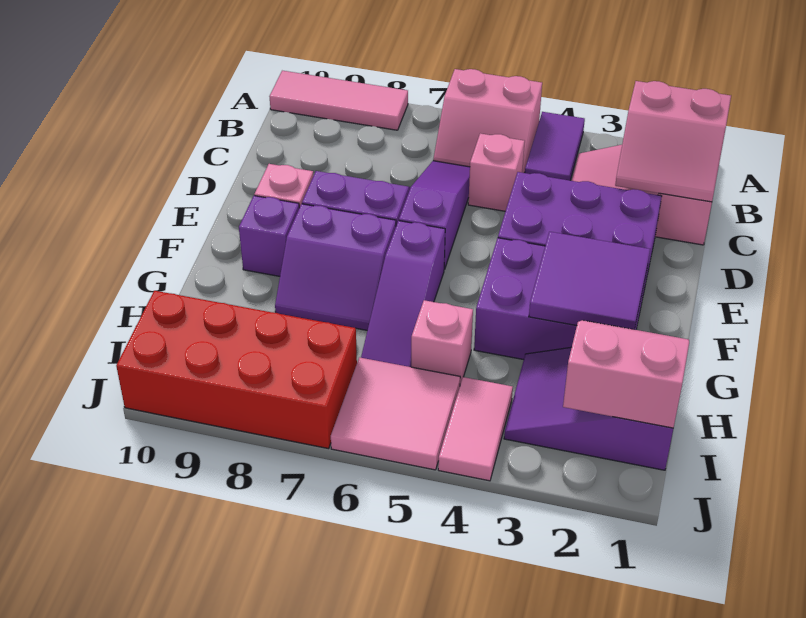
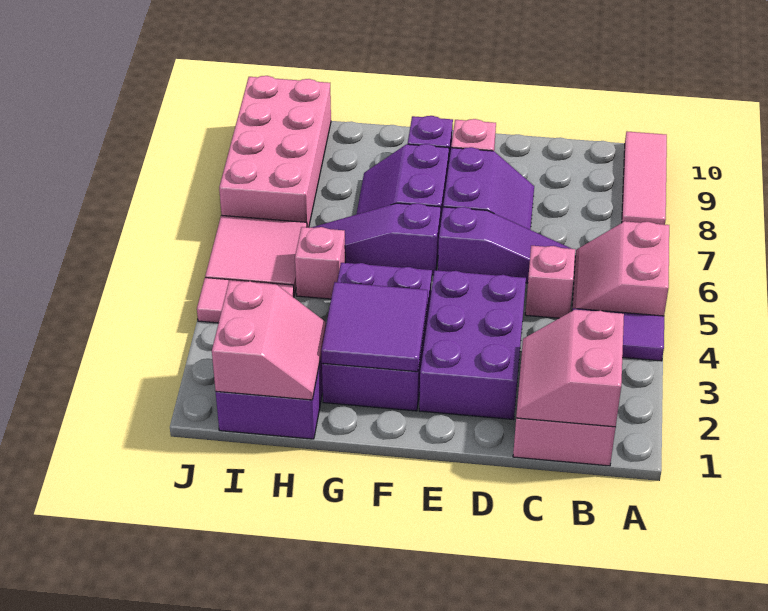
red 2x4 brick [116,291,357,449] -> pink 2x4 brick [219,76,331,227]

